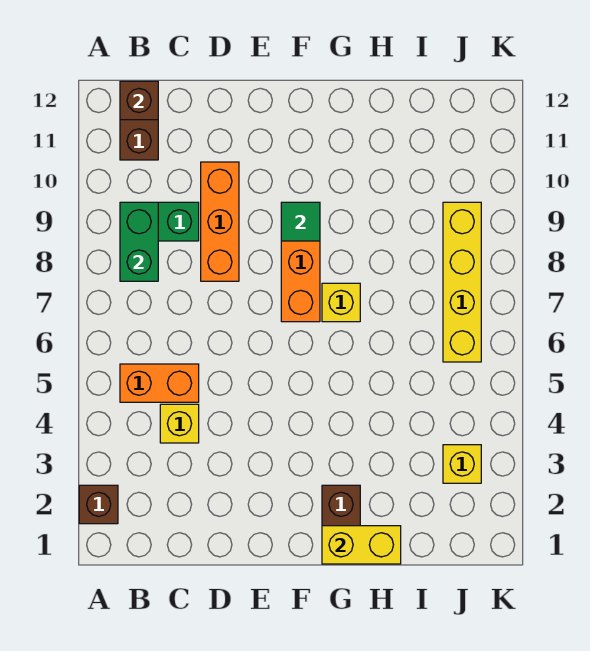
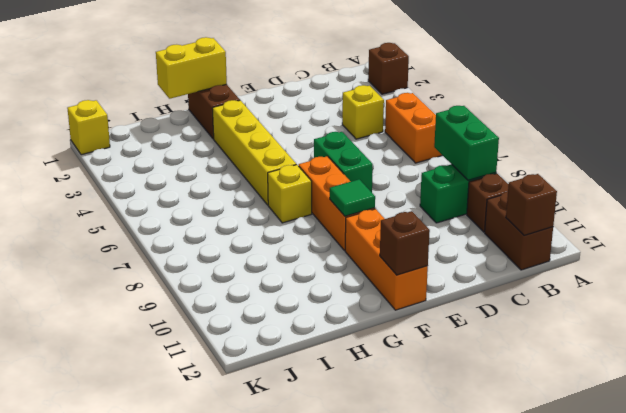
orange 1x2 brick [120,364,199,402] -> orange 1x2 brick turned to [385,93,443,163]
none -> brown 1x1 brick [467,173,509,232]
orange 1x3 brick [201,162,239,281] -> orange 1x3 brick moved to [345,209,428,310]
none -> green 1x2 brick [314,132,373,192]
none -> brown 1x1 brick [380,211,430,275]
yellow 1x1 brick [443,445,481,483] -> yellow 1x1 brick moved to [67,100,110,155]
yellow 1x4 brick [443,202,481,362] -> yellow 1x4 brick moved to [212,100,296,205]

